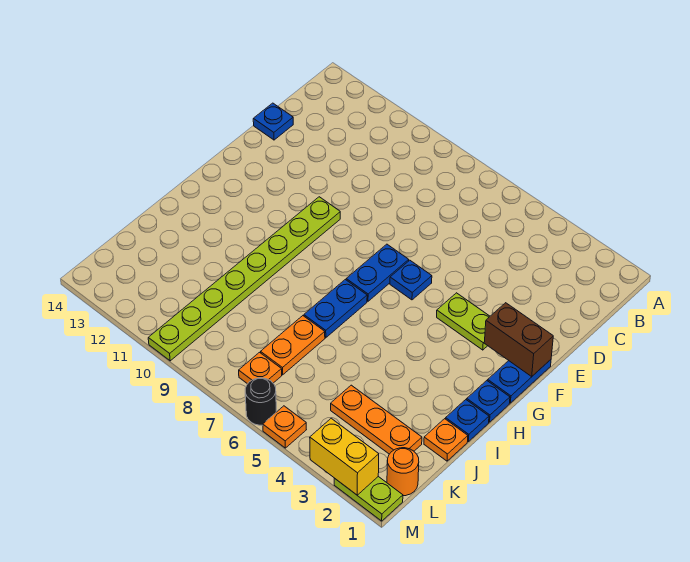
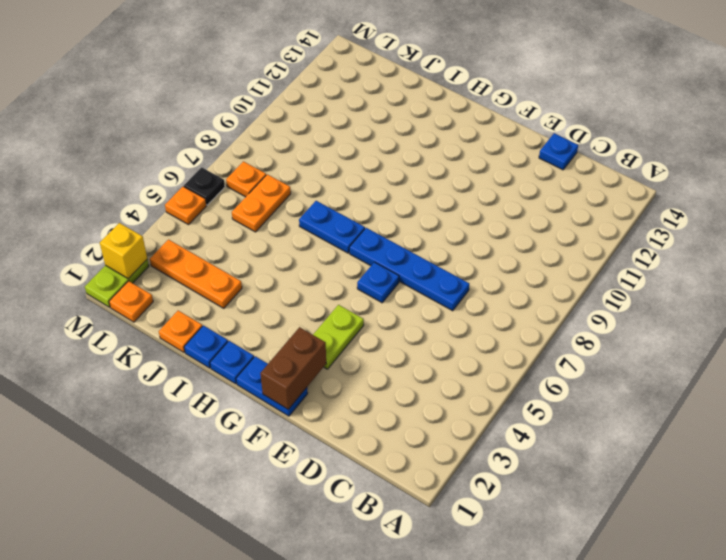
blue 1x2 plate [346,244,409,301] -> blue 1x4 plate [349,228,469,311]
lime 1x8 plate [148,197,340,361] -> none
orange 1x2 plate [261,316,325,375] -> orange 1x2 plate turned to [232,174,291,232]
orange 1x3 plate [331,385,422,454] -> orange 1x3 plate turned to [150,240,242,308]
orange 1x1 round brick [387,448,419,496] -> orange 1x1 plate [109,281,153,322]
yellow 1x2 brick [310,418,379,495] -> yellow 1x1 brick [100,223,147,279]
black 1x1 round brick [245,378,276,425] -> black 1x1 plate [184,167,225,205]

